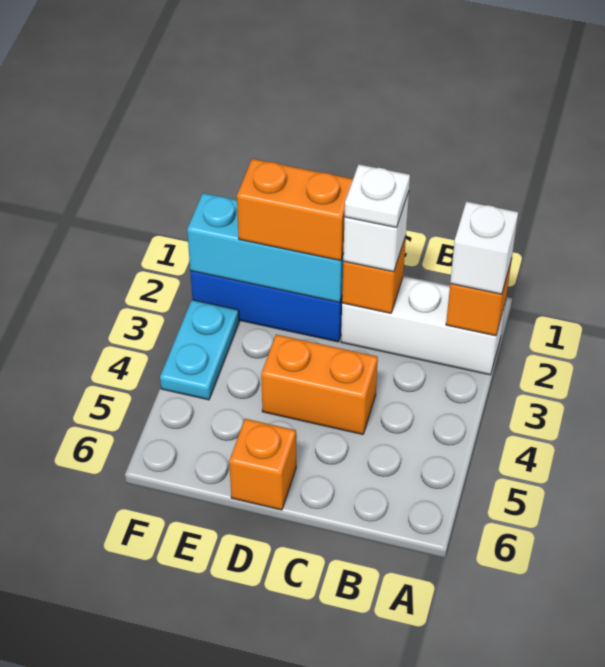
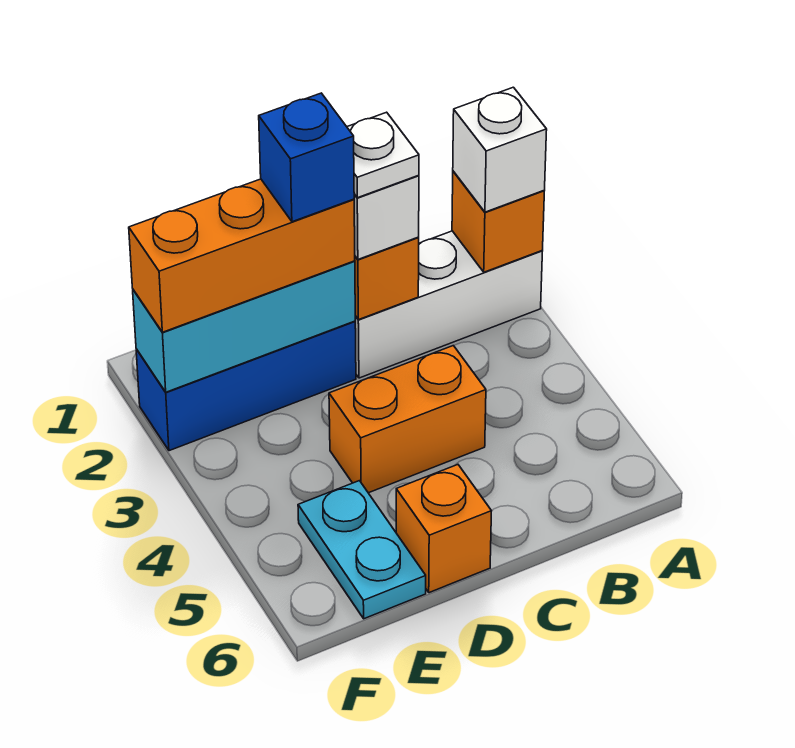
orange 1x2 brick [237,159,353,261] -> orange 1x3 brick [129,179,355,332]
none -> blue 1x1 brick [259,93,354,222]
cyan 1x2 plate [160,300,239,400] -> cyan 1x2 plate moved to [298,481,426,619]

